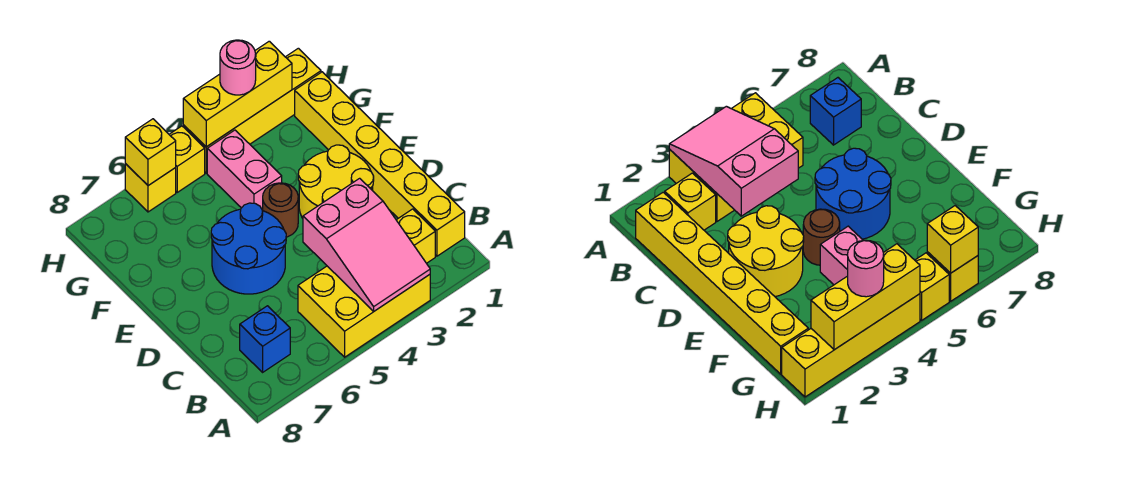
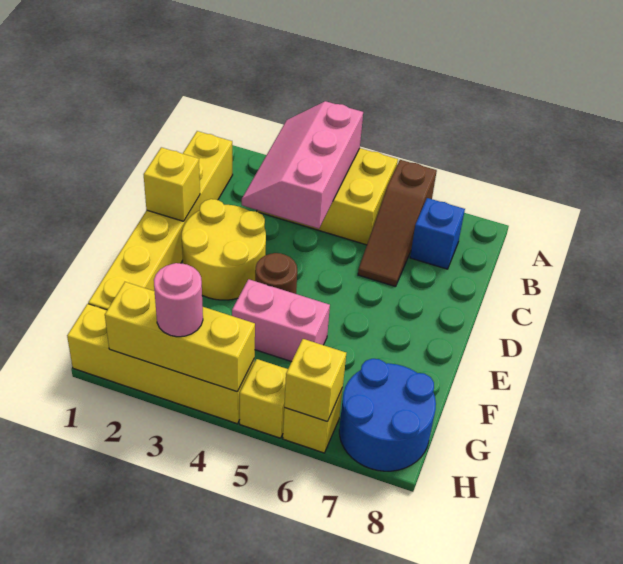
pink 2x3 slope [303,178,430,312] -> pink 2x3 slope turned to [242,101,363,229]
none -> brown 1x3 slope [358,160,437,287]
yellow 1x1 brick [397,209,435,263] -> yellow 1x1 brick moved to [144,147,200,221]
blue 2x2 round brick [211,203,286,294] -> blue 2x2 round brick moved to [339,359,436,471]
pink 1x2 brick [207,130,282,210] -> pink 1x2 brick turned to [232,279,330,362]

